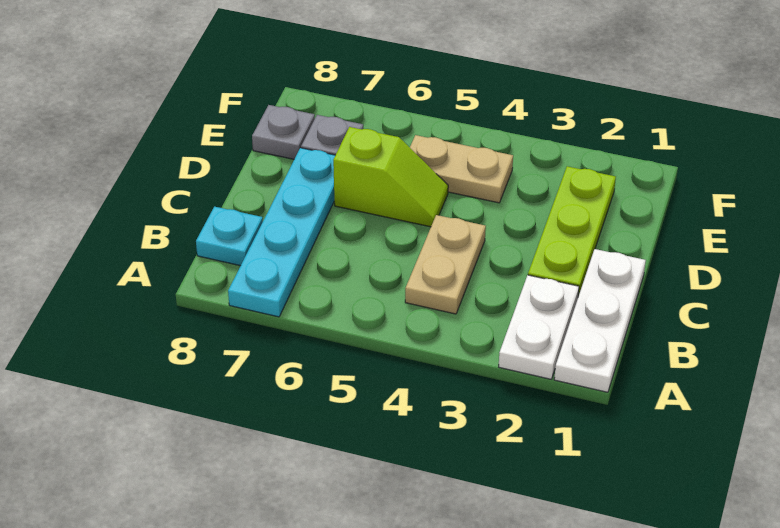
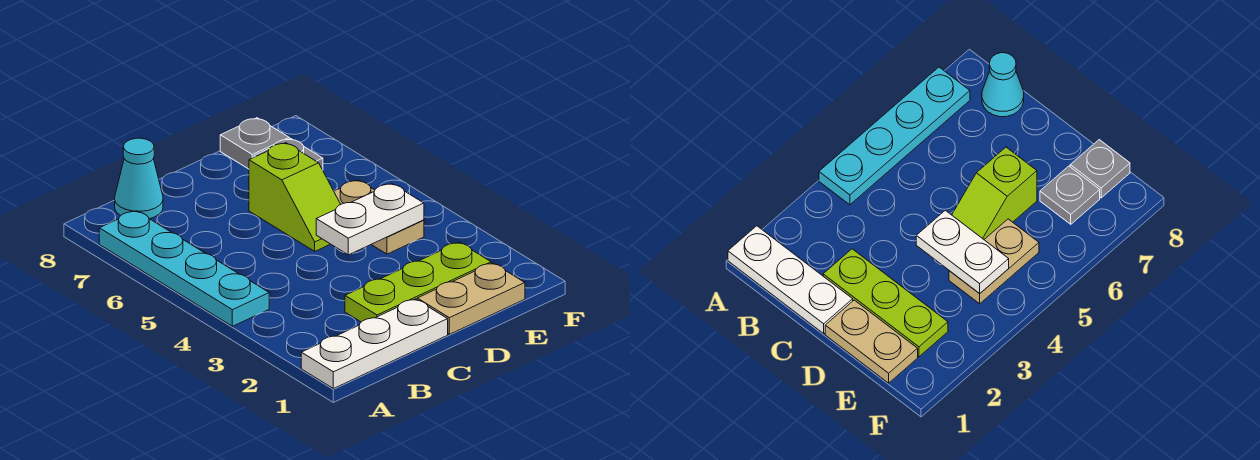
white 1x2 plate [499,275,579,379] -> white 1x2 plate moved to [316,183,424,255]
cyan 1x4 plate [228,148,335,317] -> cyan 1x4 plate turned to [99,211,269,326]
tan 1x2 plate [405,215,486,314] -> tan 1x2 plate moved to [417,263,525,334]
cyan 1x1 plate [196,207,263,266] -> cyan 1x1 cone [115,138,163,219]

